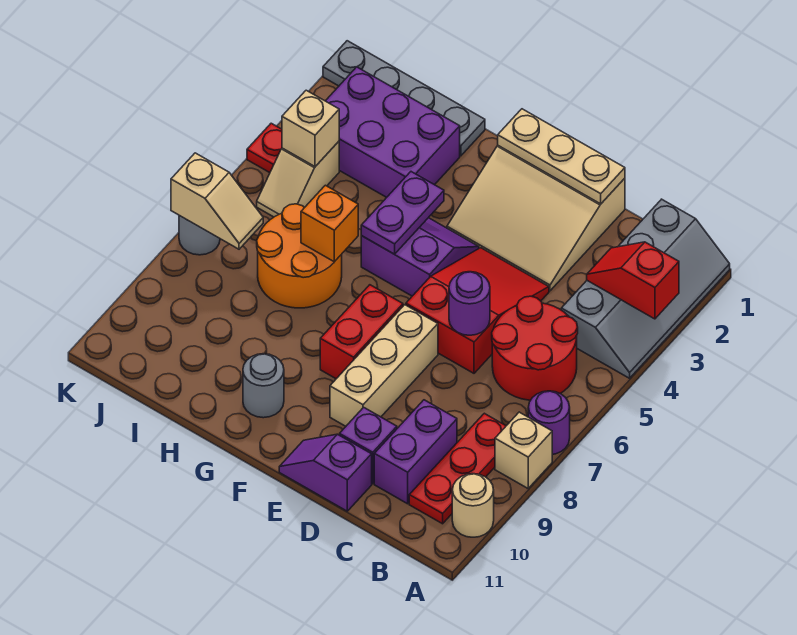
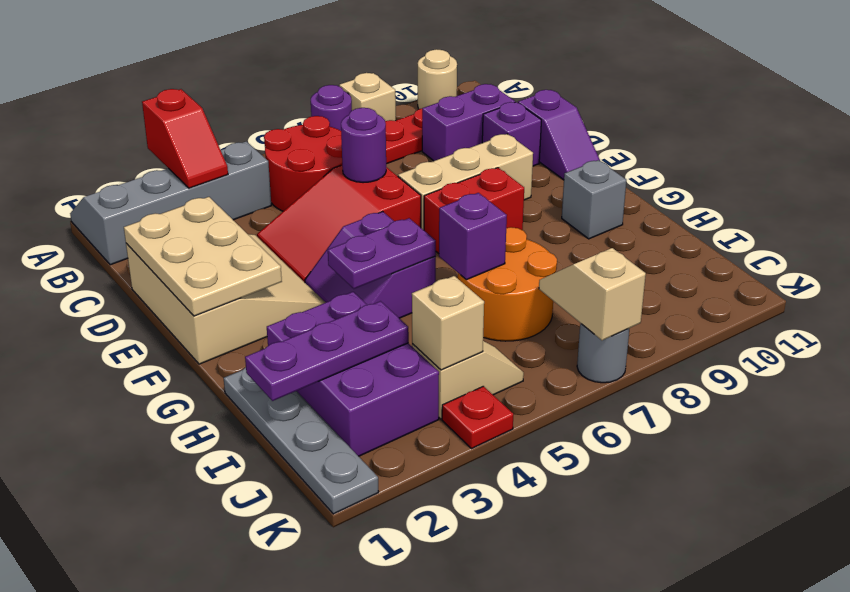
tan 1x3 plate [498,109,625,204] -> tan 2x3 plate [124,197,282,316]
grey 1x1 round brick [243,354,284,418] -> grey 1x1 brick [562,160,626,239]
orange 1x1 brick [301,185,358,262] -> purple 1x1 brick [439,193,507,280]
none -> purple 1x3 plate [245,301,409,401]

